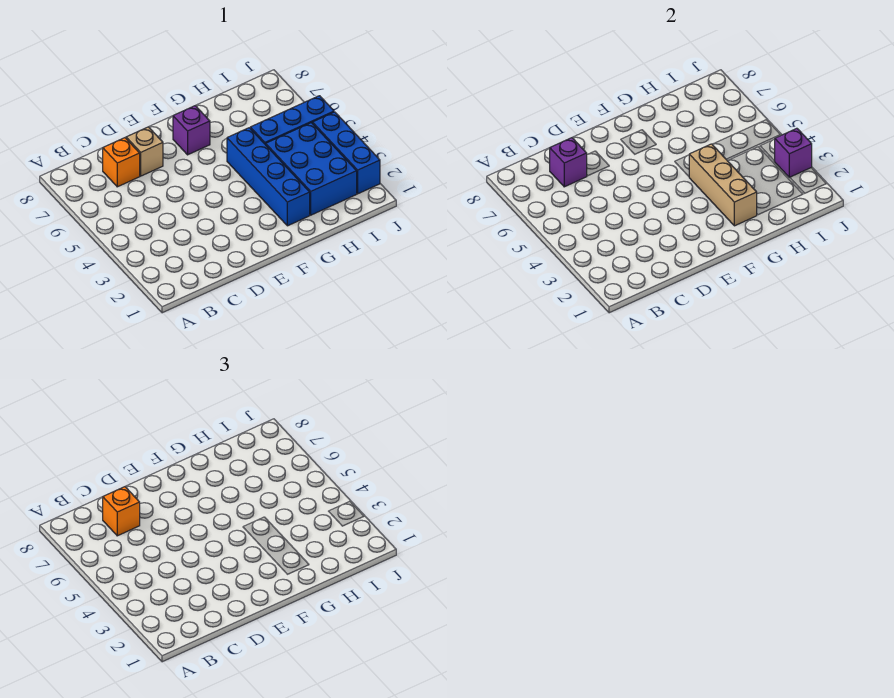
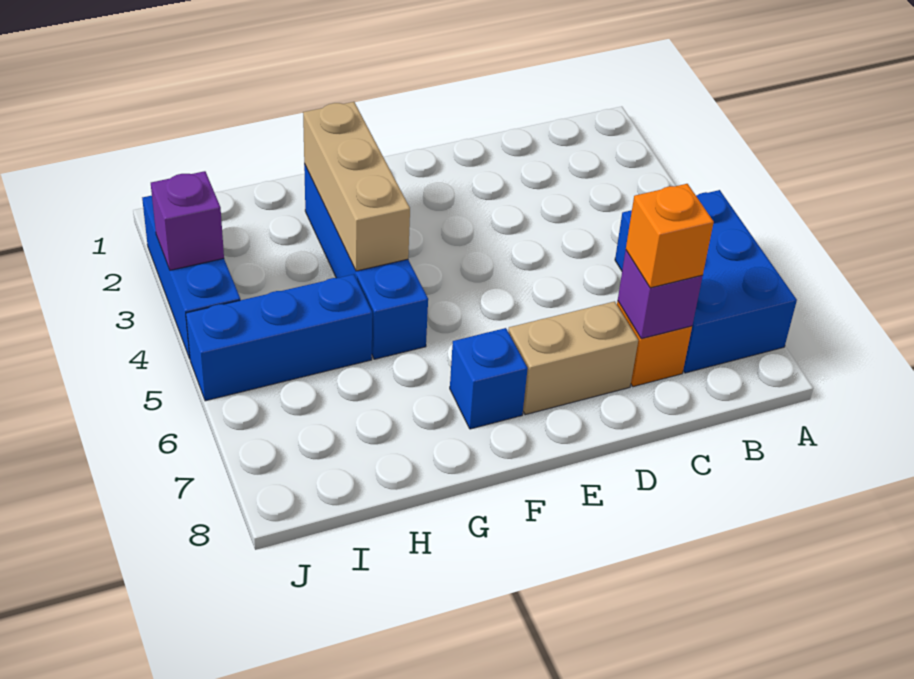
tan 1x1 brick [126,127,163,176] -> tan 1x2 brick [508,301,638,415]
purple 1x1 brick [173,106,210,155] -> blue 1x1 brick [450,328,528,429]
blue 2x3 brick [266,123,357,215] -> blue 2x3 brick moved to [615,190,797,373]

